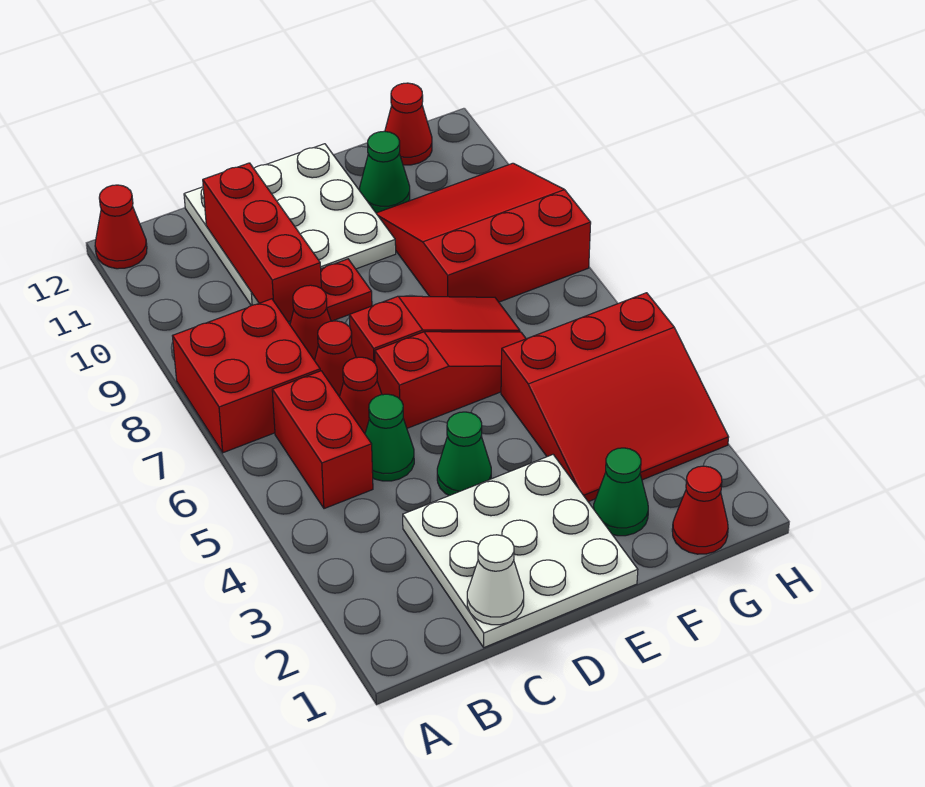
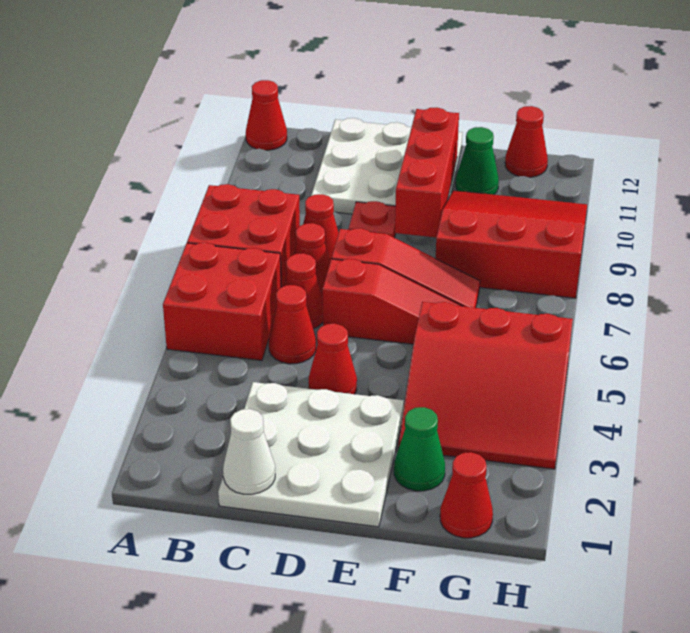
red 1x2 brick [272,371,373,509] -> red 2x2 brick [163,243,281,361]
green 1x1 cone [365,394,414,481] -> red 1x1 cone [269,285,316,364]
red 1x3 brick [203,163,321,322] -> red 1x3 brick moved to [395,107,459,238]
green 1x1 cone [437,412,491,496] -> red 1x1 cone [308,324,357,394]

